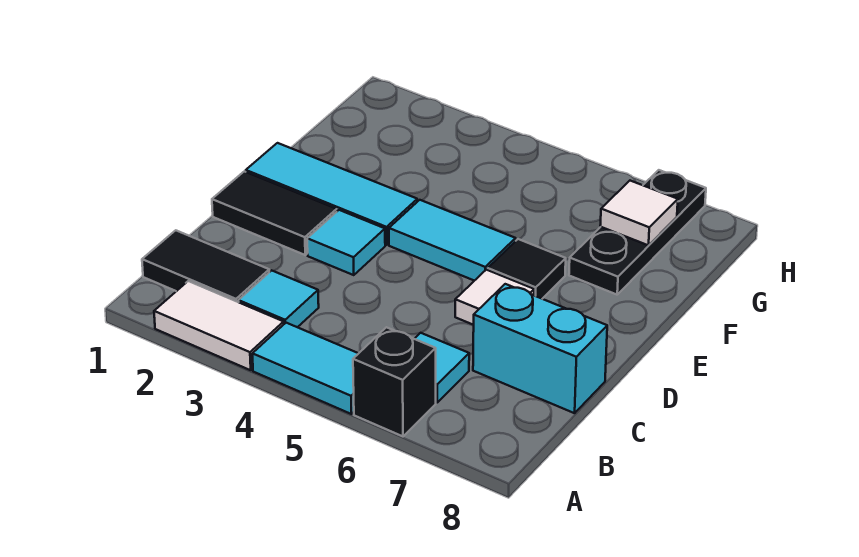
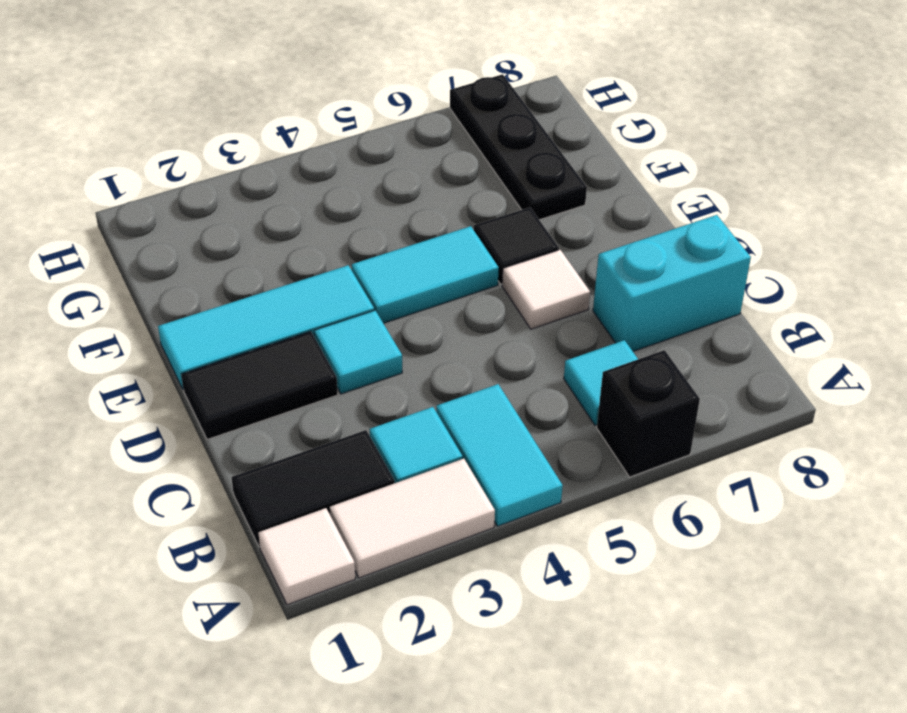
cyan 1x2 tile [252,323,359,414] -> cyan 1x2 tile turned to [436,384,563,526]
white 1x1 tile [600,181,678,245] -> white 1x1 tile moved to [258,508,355,605]

